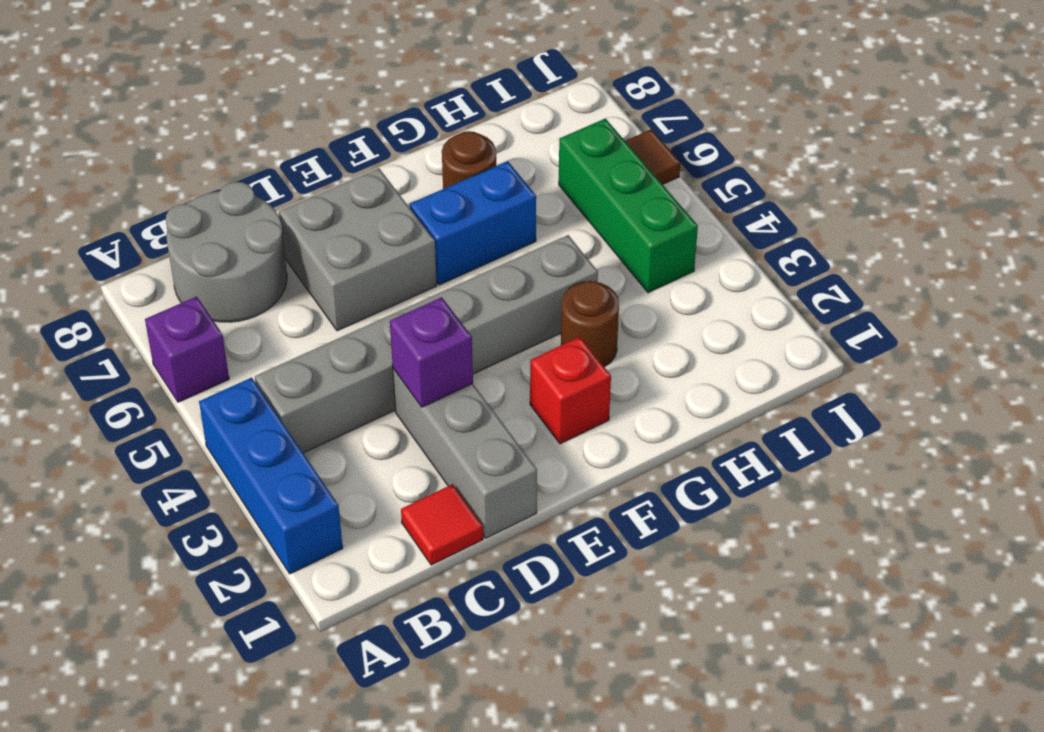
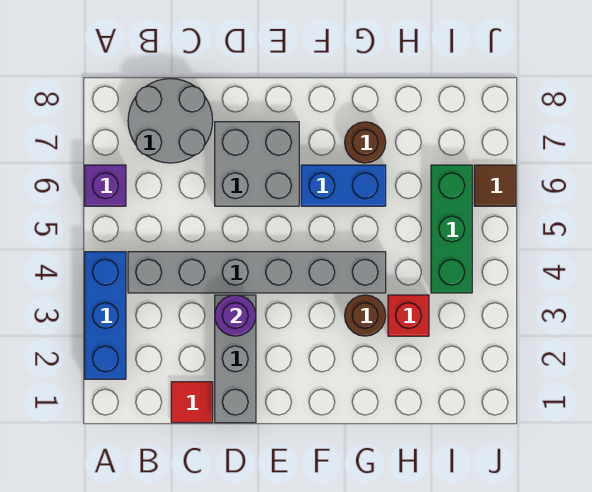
purple 1x1 brick [390,297,473,407] -> purple 1x1 round brick [215,295,256,336]
red 1x1 brick [530,337,611,444] -> red 1x1 brick moved to [388,295,429,336]

